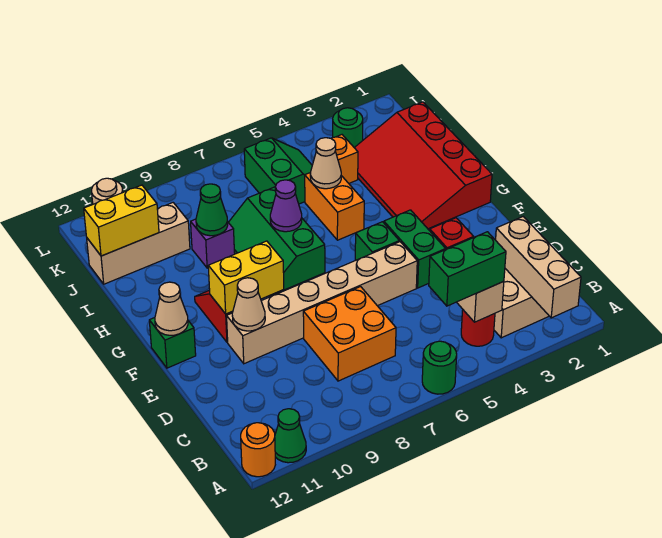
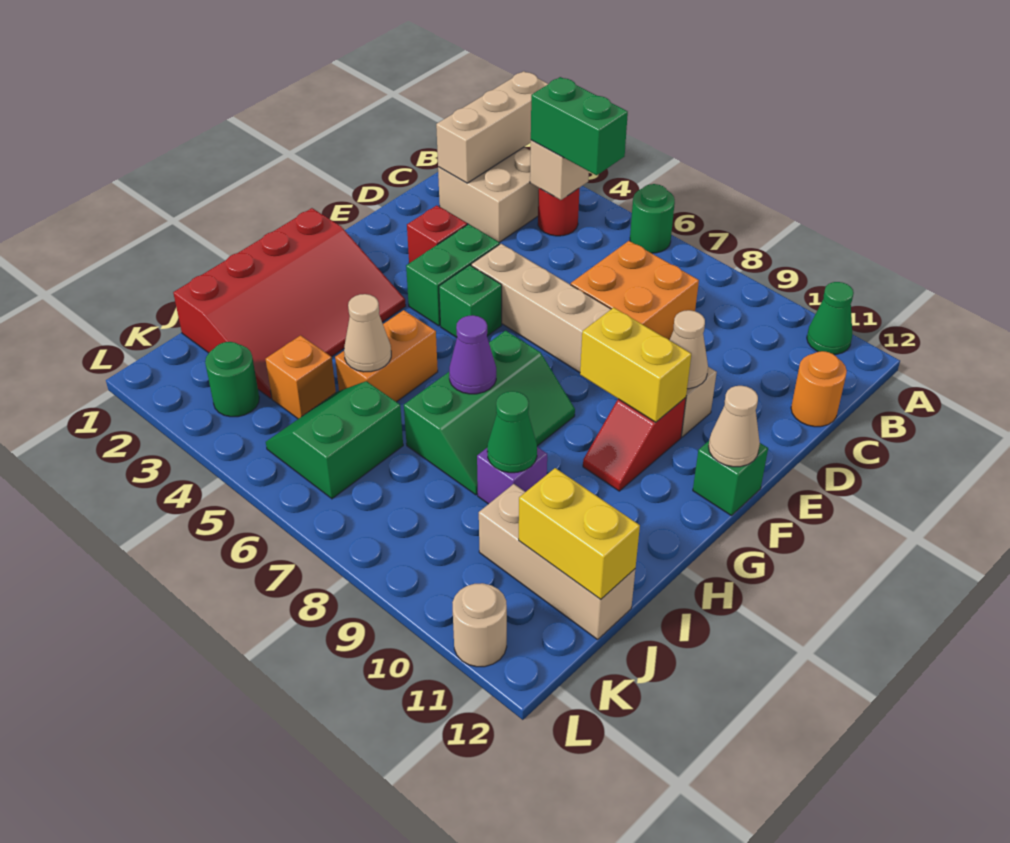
orange 1x1 round brick [241,423,275,477] -> orange 1x1 round brick moved to [791,351,847,427]

